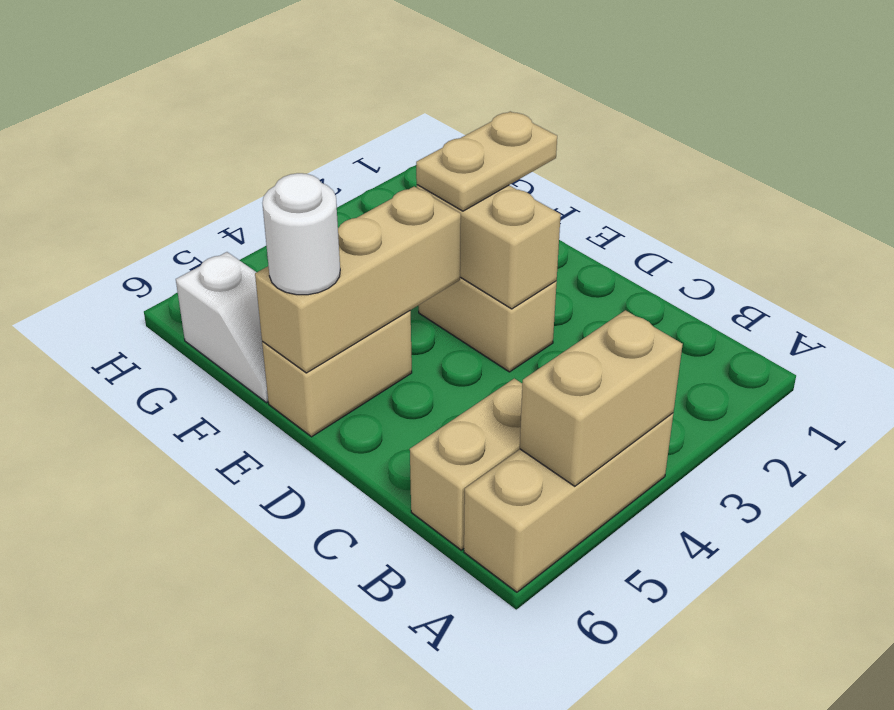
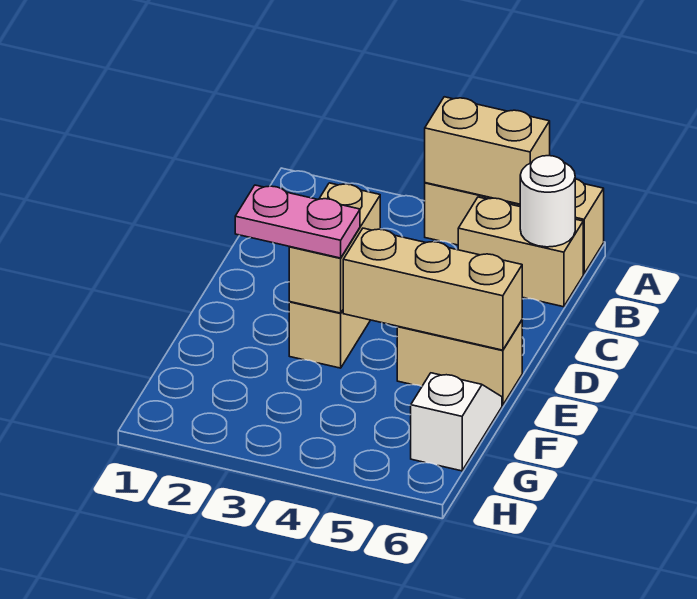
tan 1x2 plate [416,111,557,211] -> pink 1x2 plate [235,185,360,258]
white 1x1 round brick [262,173,340,295] -> white 1x1 round brick moved to [520,156,575,247]

